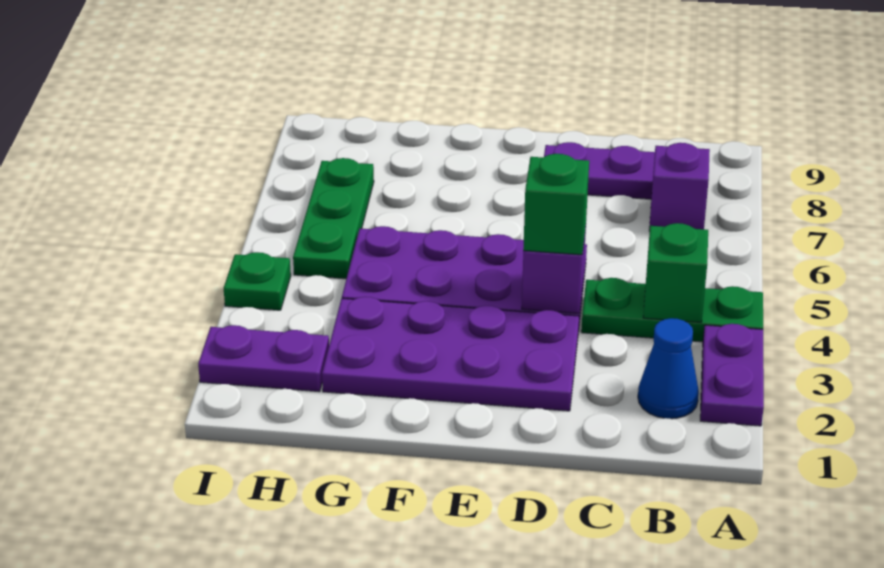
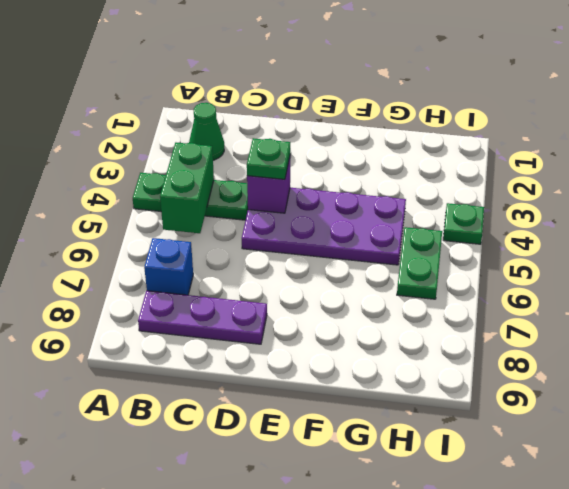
purple 1x2 plate [700,324,764,426] -> none
blue 1x1 cone [638,318,699,419] -> green 1x1 cone [189,103,224,160]
green 1x1 brick [643,223,708,322] -> green 1x2 brick [160,143,214,233]
purple 1x1 brick [649,143,710,231] -> blue 1x1 brick [144,238,193,295]
purple 2x4 plate [322,297,579,411] -> none
green 1x1 brick [523,154,589,255] -> green 1x1 plate [247,138,290,179]
purple 1x2 plate [198,325,329,392] -> none
green 1x3 plate [293,158,374,279] -> green 1x2 plate [397,227,442,299]

